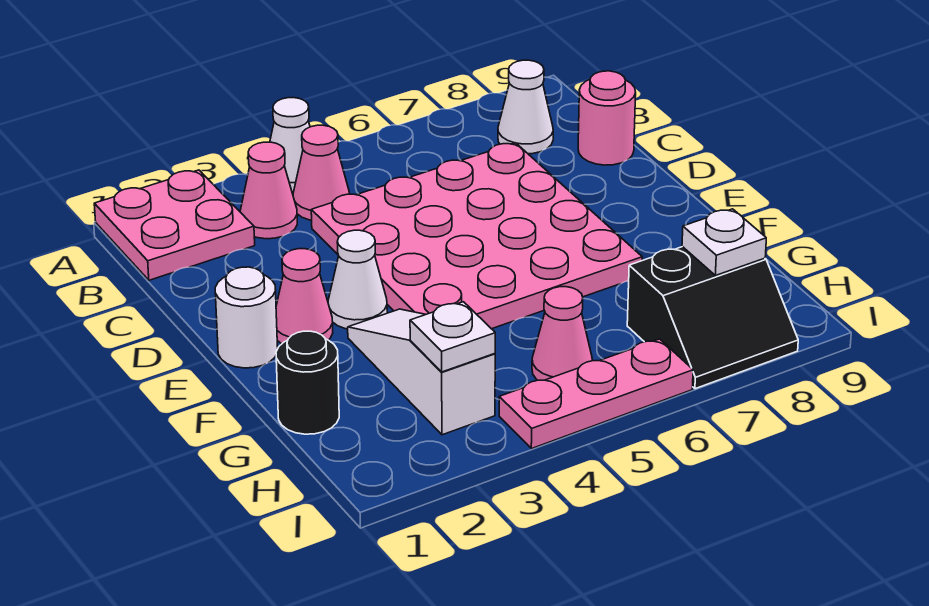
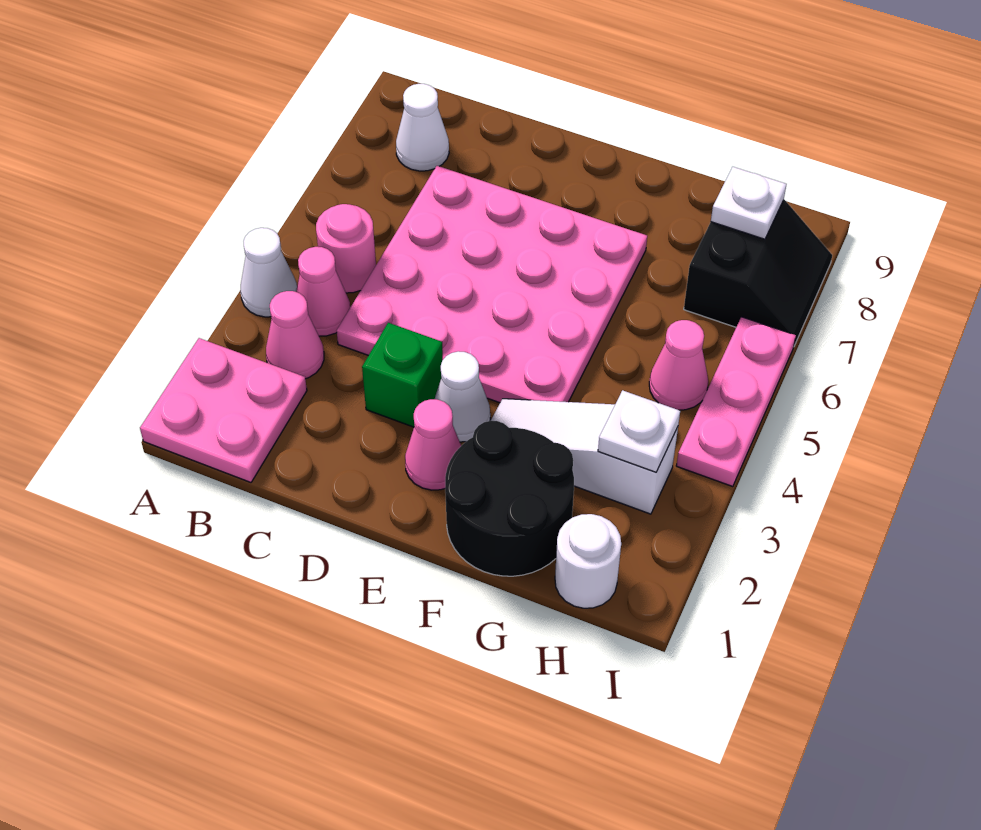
pink 1x1 round brick [578,71,636,165] -> pink 1x1 round brick moved to [316,204,376,293]
none -> green 1x1 brick [362,323,443,427]
white 1x1 round brick [215,267,278,368] -> white 1x1 round brick moved to [555,514,621,608]
black 1x1 round brick [276,331,339,434] -> black 2x2 round brick [445,421,574,576]

